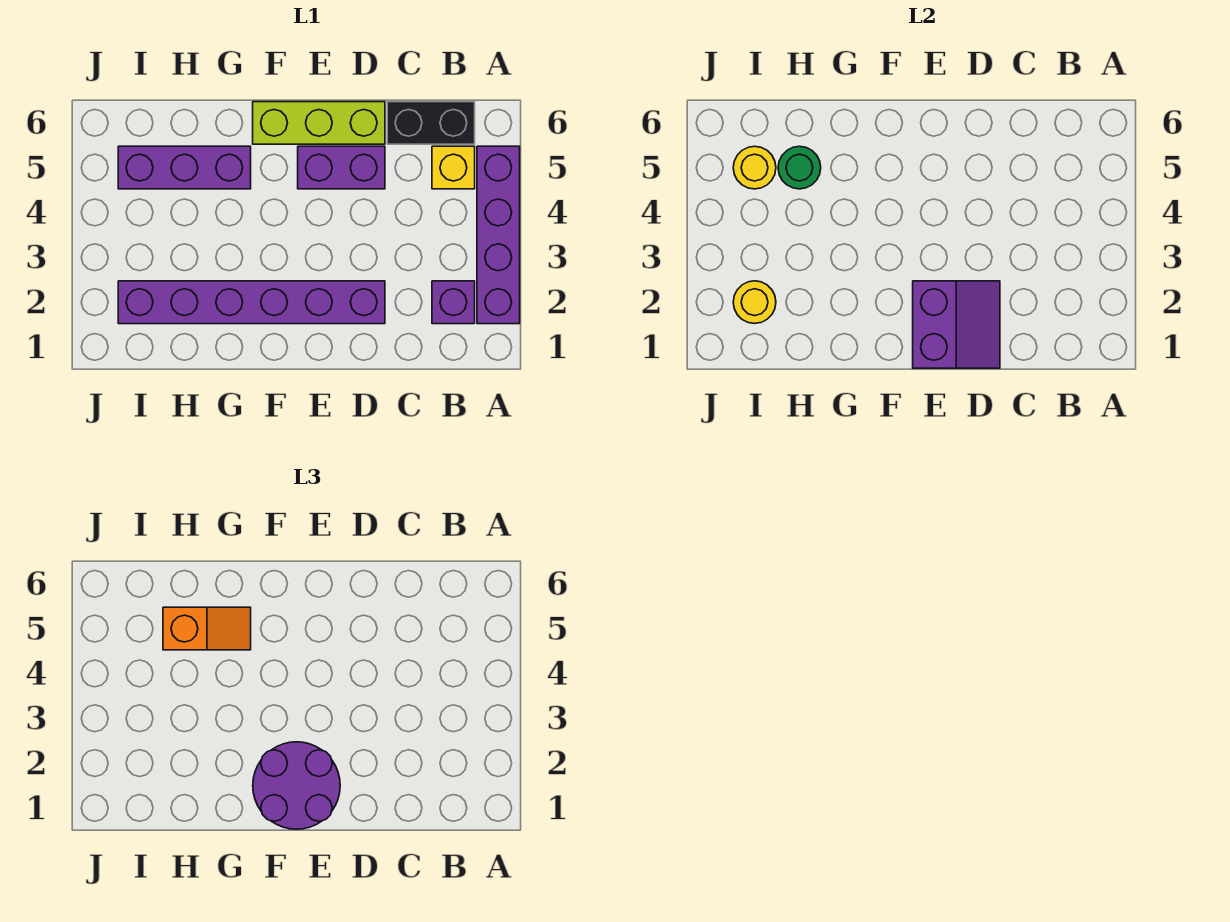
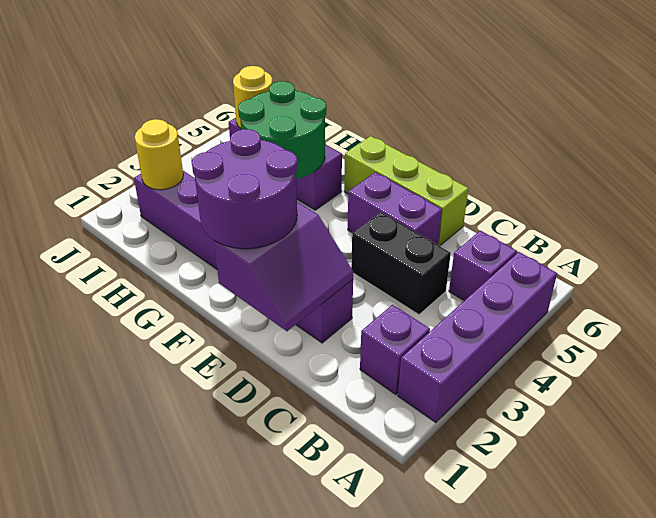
yellow 1x1 brick [432,146,475,189] -> purple 1x1 brick [449,231,517,301]
black 1x2 brick [387,102,475,144] -> black 1x2 brick moved to [351,212,451,315]
orange 1x2 slope [163,607,251,650] -> none
green 1x1 round brick [778,146,821,189] -> green 2x2 round brick [238,81,326,179]

